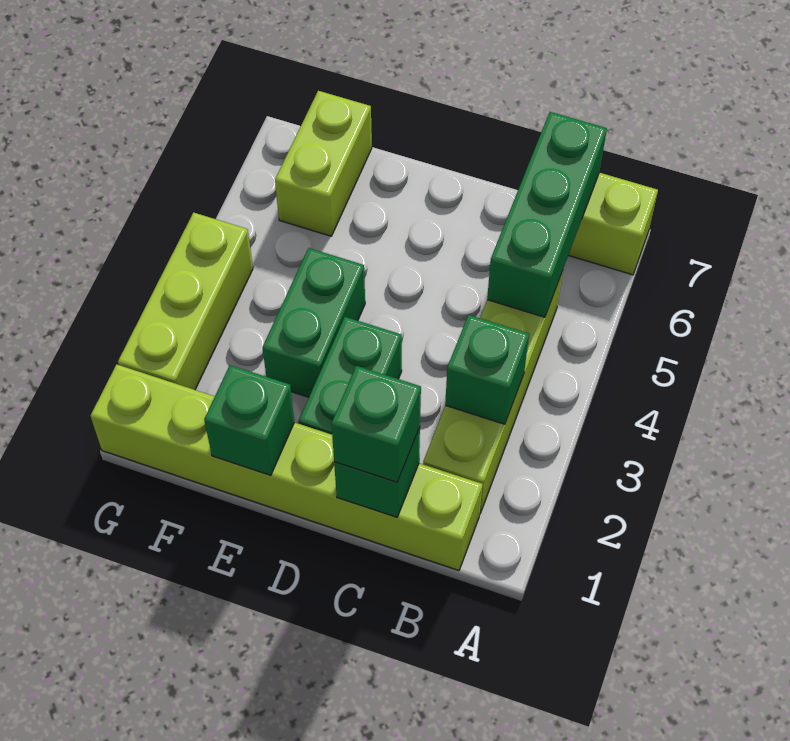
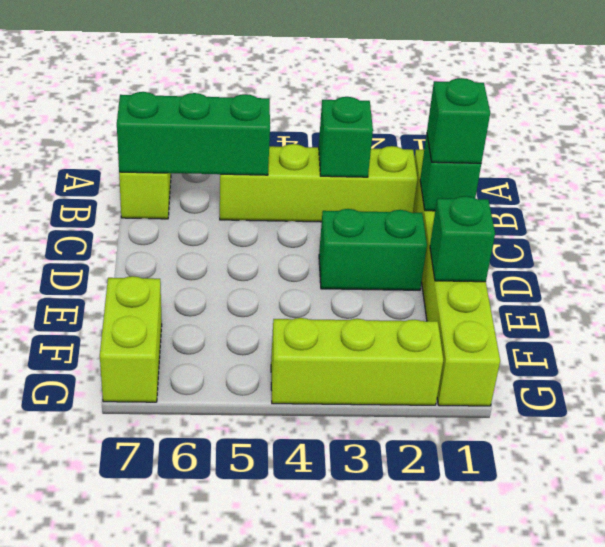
green 1x2 brick [262,248,365,397] -> none
lime 1x2 brick [275,91,372,236] -> lime 1x2 brick turned to [100,276,162,402]

